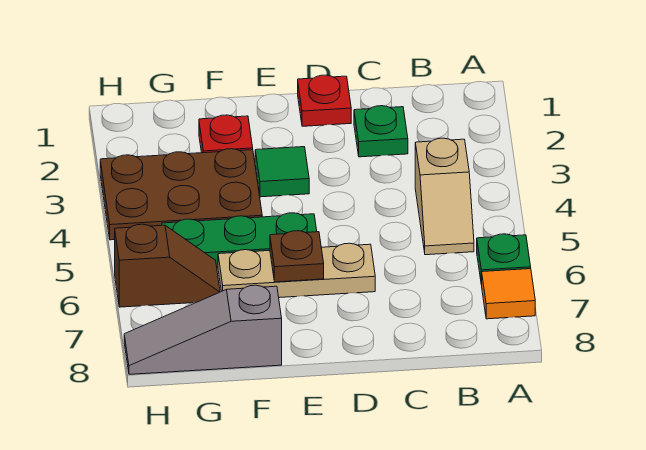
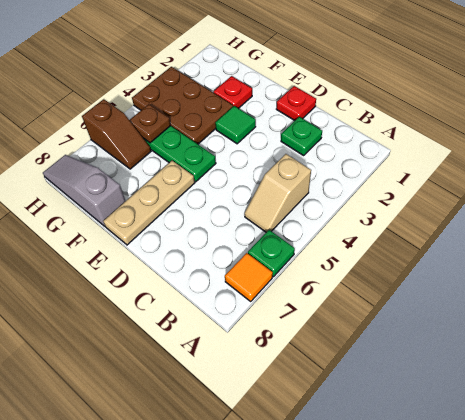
tan 1x3 plate [218,243,375,298] -> tan 1x3 plate turned to [103,161,195,245]
brown 1x1 plate [270,231,324,282] -> brown 1x1 plate moved to [130,104,171,143]

